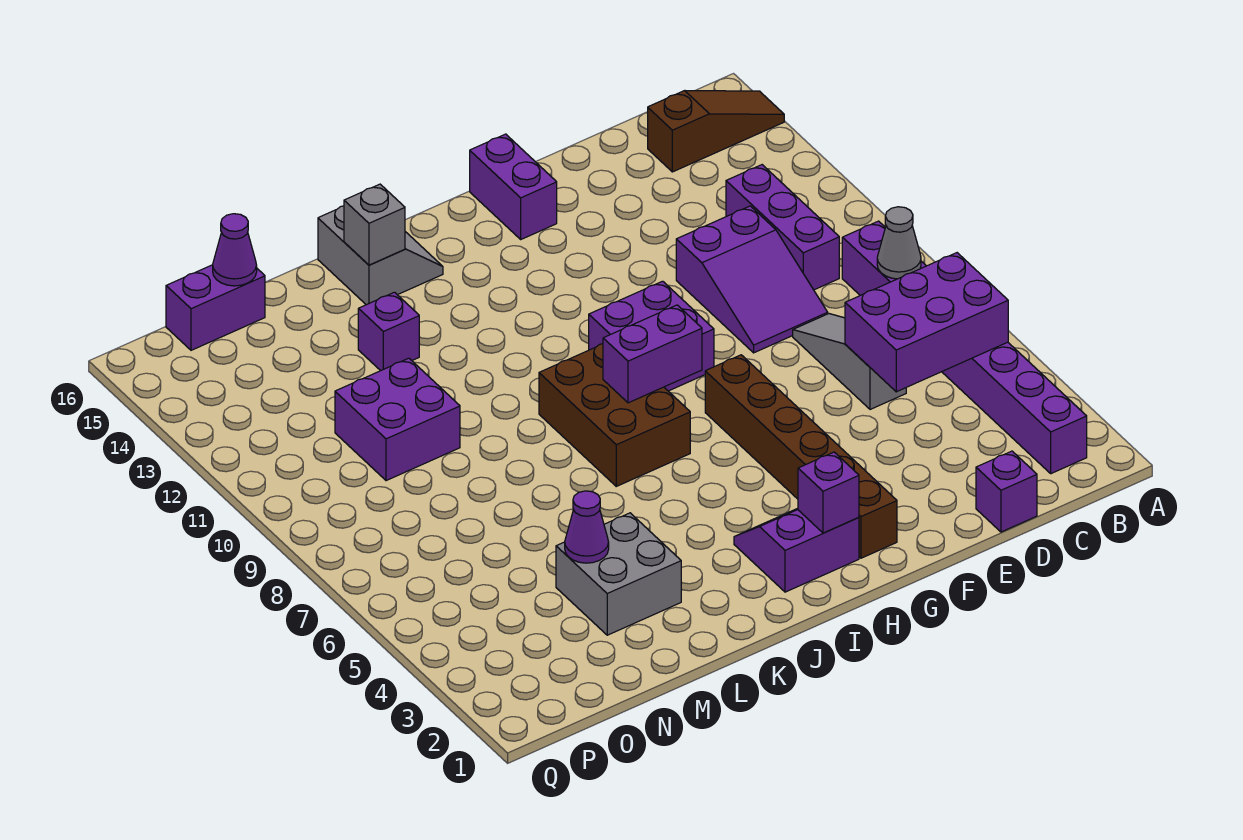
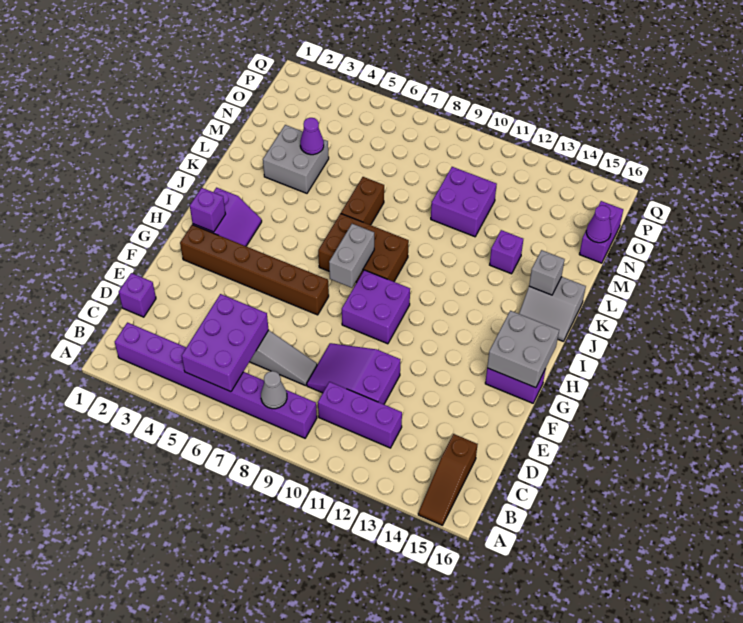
none -> grey 2x2 brick [487,311,559,388]
purple 1x2 brick [603,305,702,403] -> grey 1x2 brick [329,224,374,288]
none -> brown 1x2 brick [341,177,384,225]

